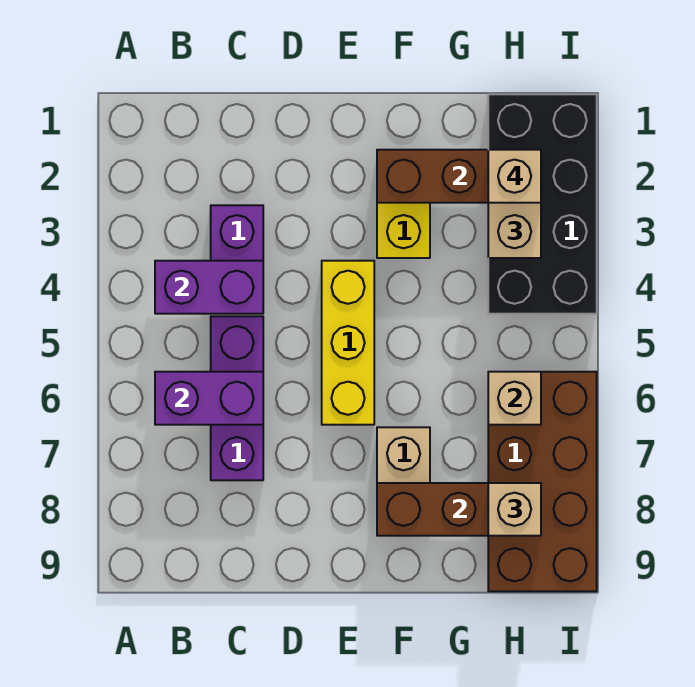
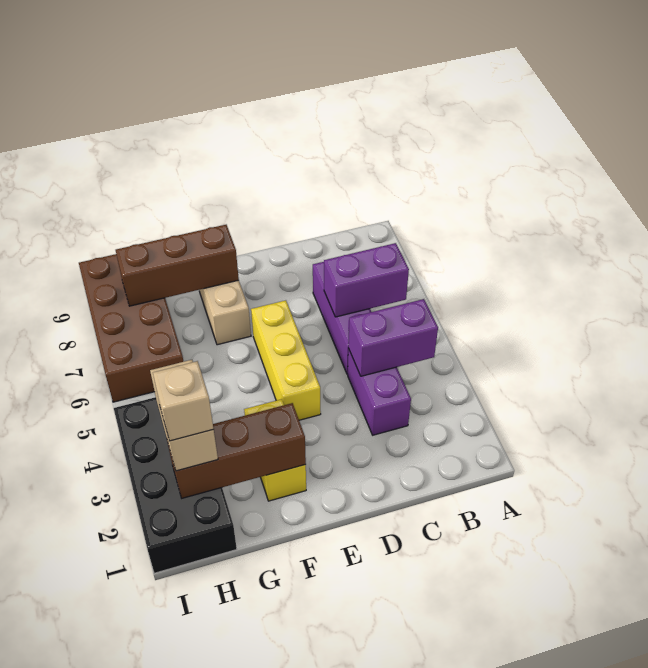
tan 1x1 brick [488,372,541,425] -> none
tan 1x1 brick [488,483,541,536] -> none

